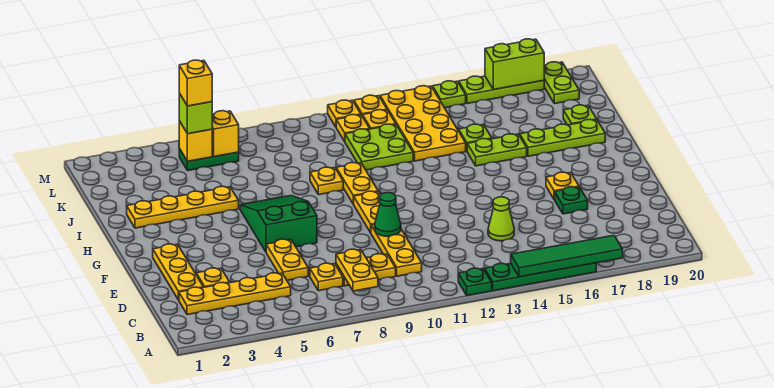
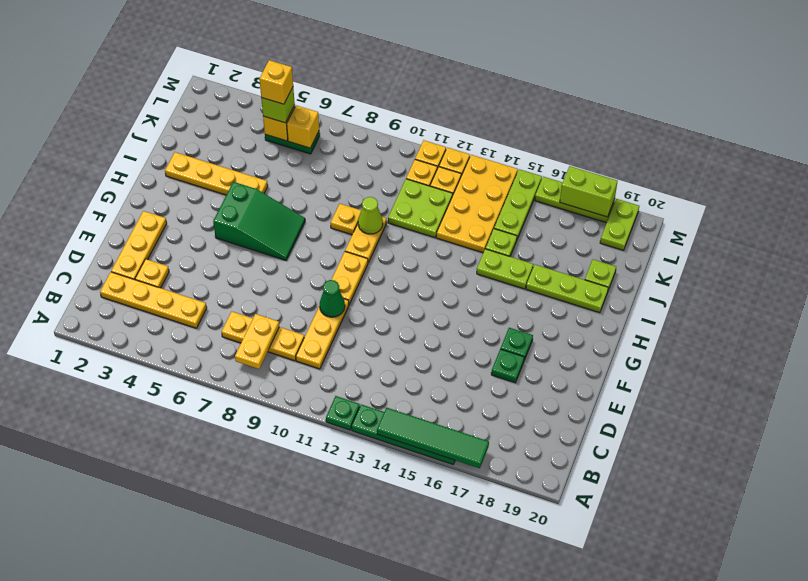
yellow 1x2 plate [266,239,308,280] -> none
lime 1x1 cone [488,197,514,241] -> lime 1x1 cone moved to [358,197,383,234]
green 2x3 slope [240,195,317,252] -> green 2x3 slope turned to [213,182,305,260]
yellow 1x1 plate [546,172,579,200] -> green 1x1 plate [501,328,533,360]
lime 1x1 plate [433,81,466,108] -> lime 1x3 plate [494,169,542,239]

